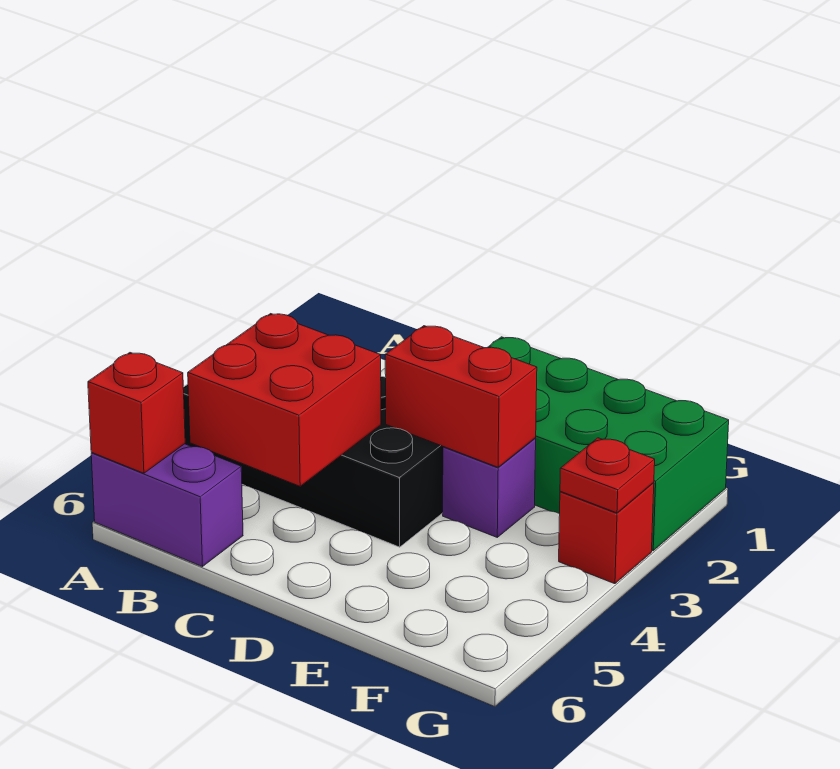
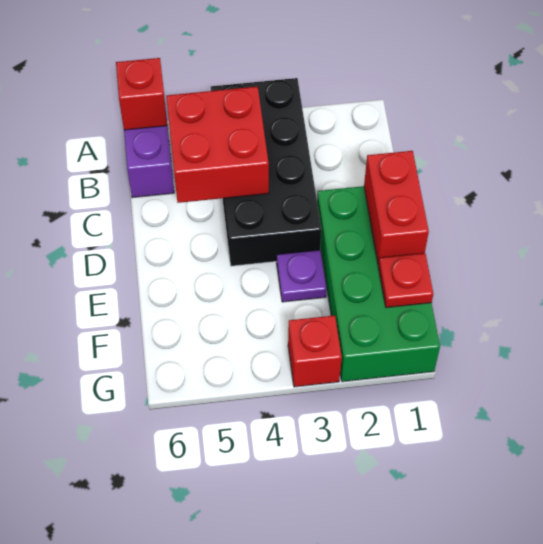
red 1x2 brick [385,326,537,467] -> red 1x2 brick moved to [364,151,429,265]
purple 1x1 brick [443,438,536,537] -> purple 1x1 plate [277,250,327,302]
red 1x1 plate [560,438,655,513] -> red 1x1 plate moved to [378,253,433,308]

